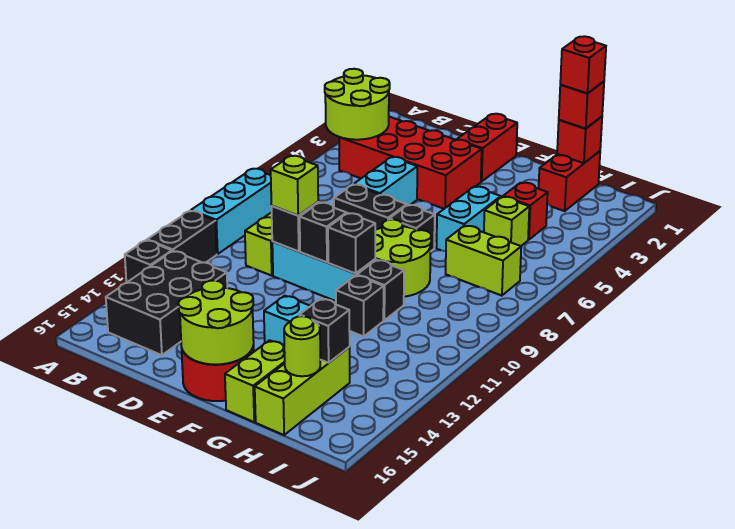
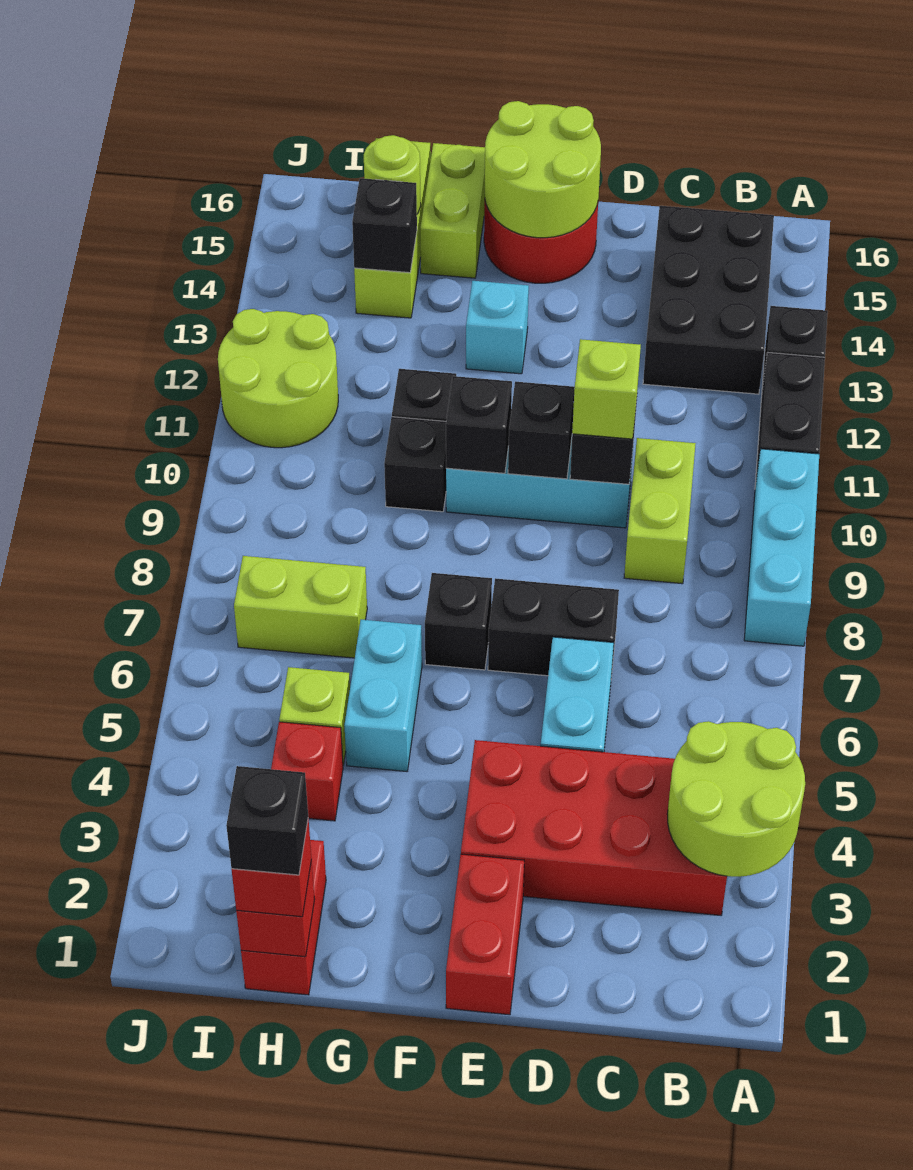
lime 2x2 round brick [375,219,431,297] -> lime 2x2 round brick moved to [218,309,338,448]
red 1x1 brick [560,36,606,93] -> black 1x1 brick [226,766,308,875]

